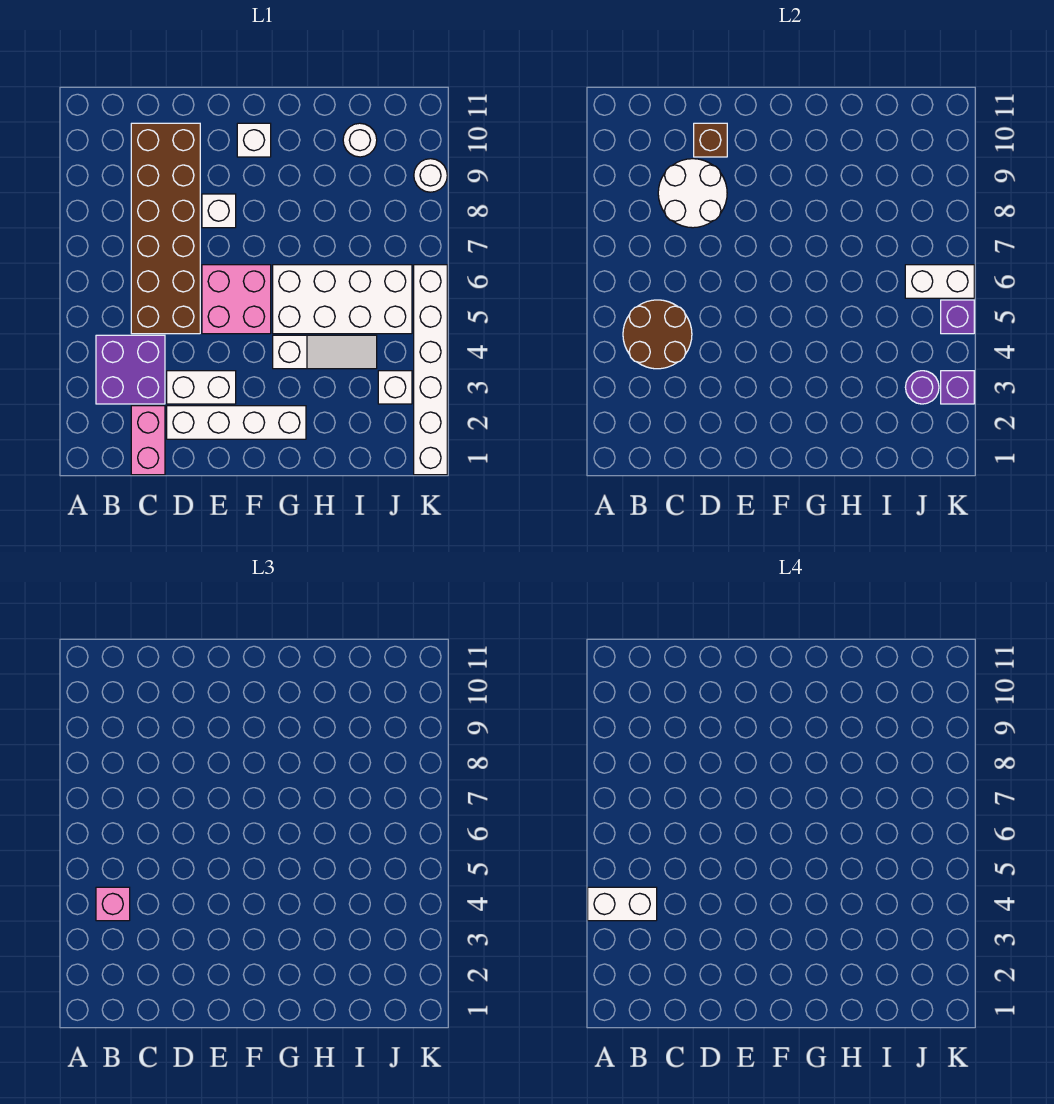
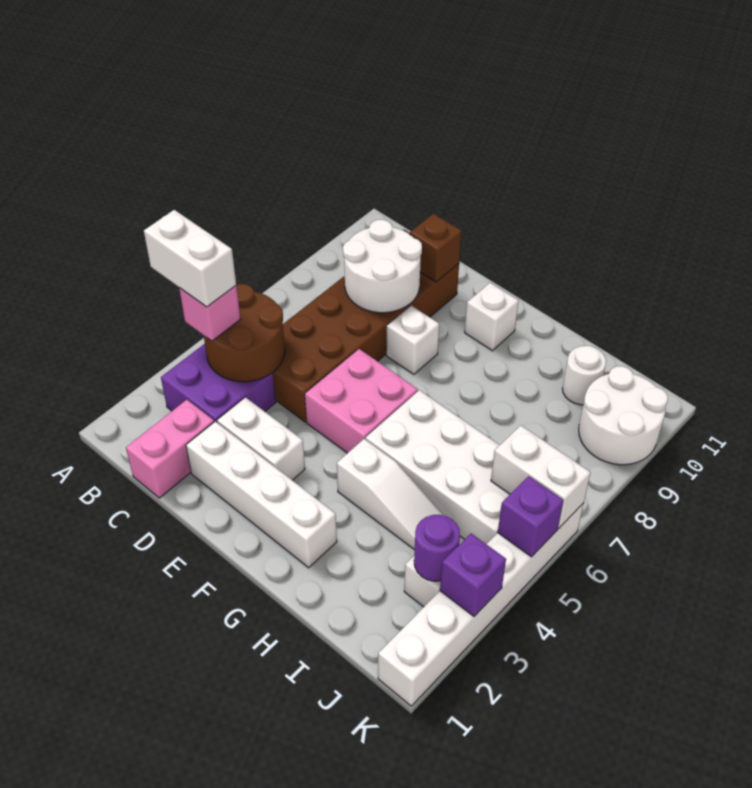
white 1x1 round brick [414,159,447,192] -> white 2x2 round brick [579,366,668,465]

